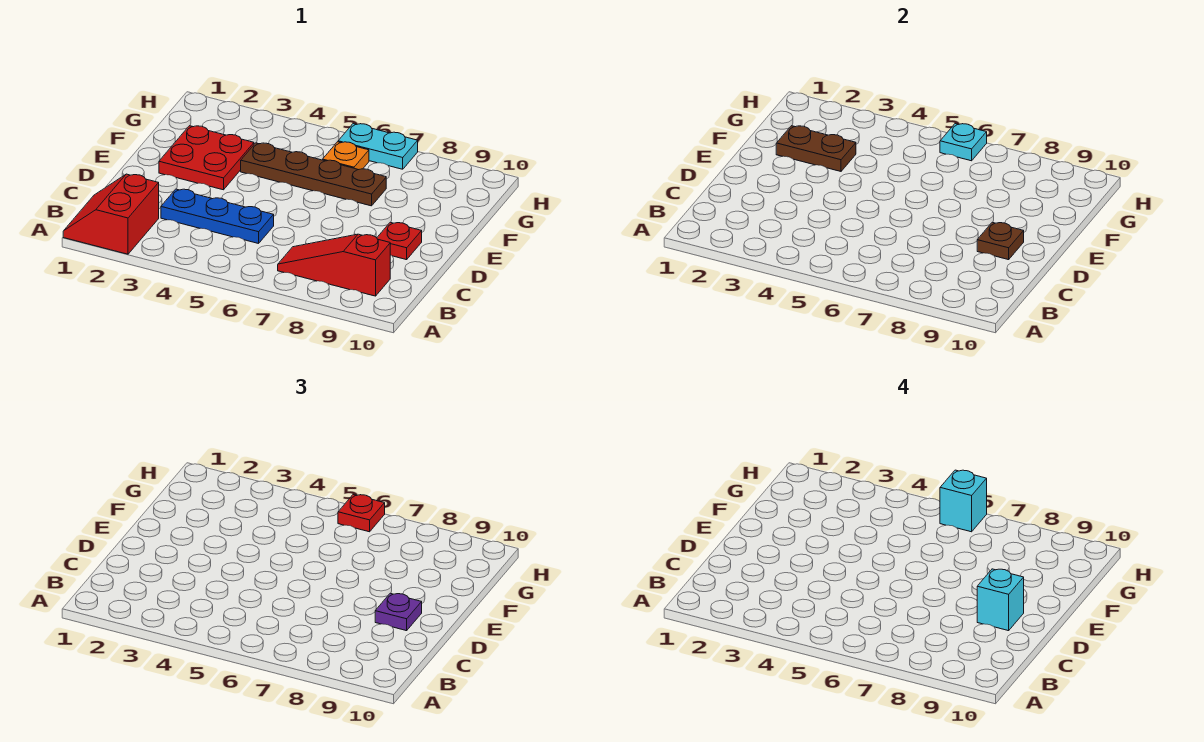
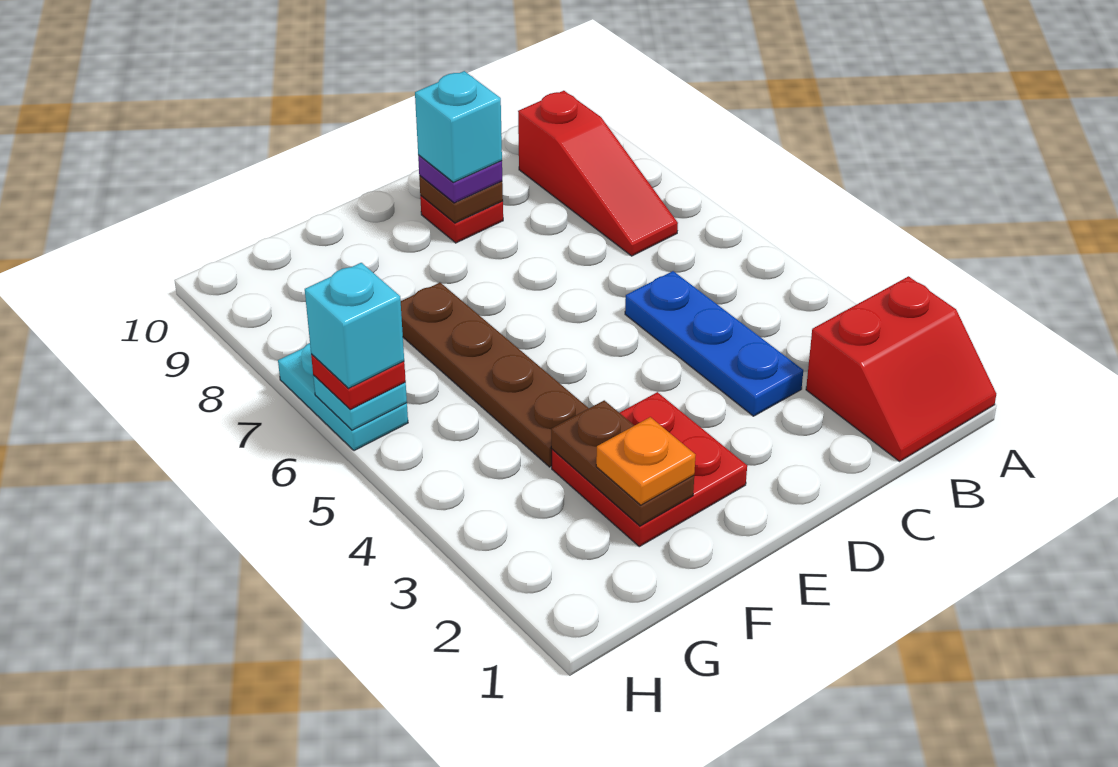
orange 1x1 plate [323,142,369,170] -> orange 1x1 plate moved to [596,417,695,505]

